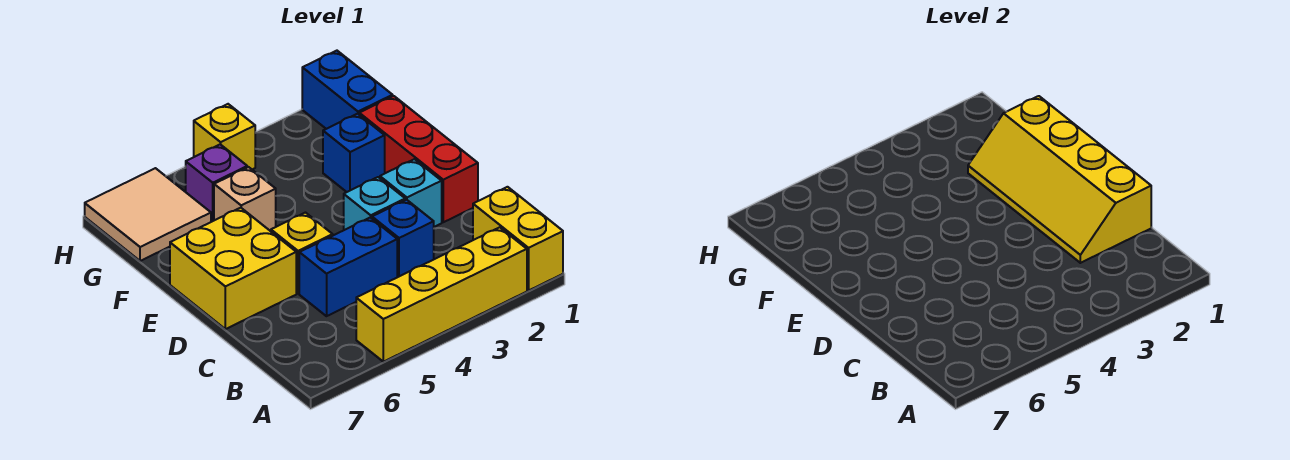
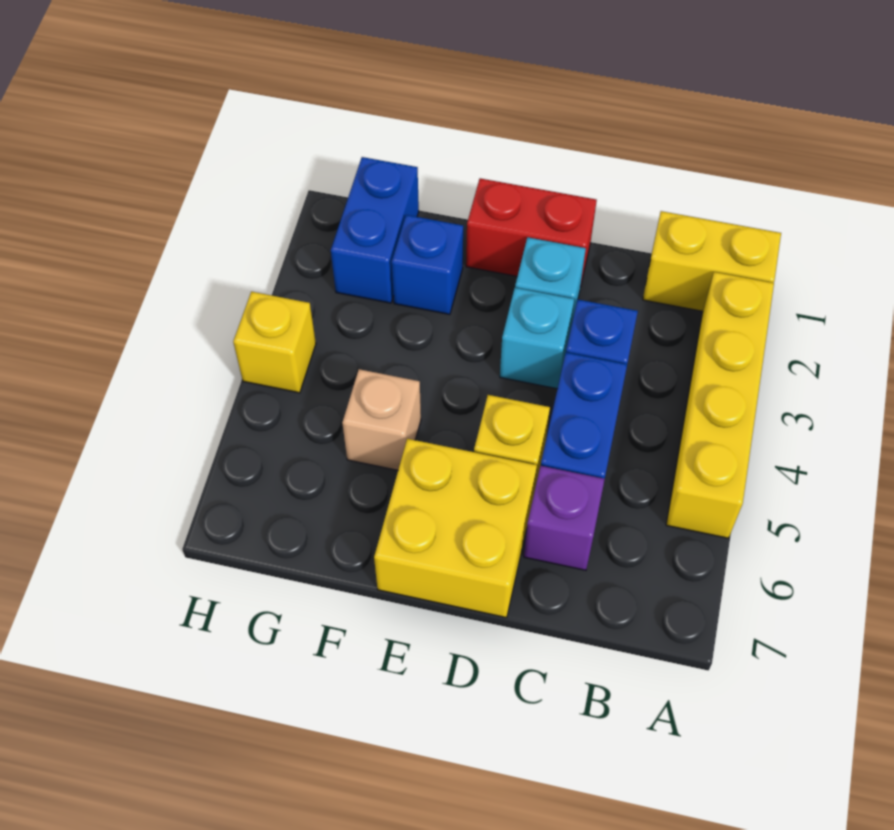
yellow 2x4 slope [968,96,1151,263] -> none
red 1x3 brick [359,96,478,222] -> red 1x2 brick [466,178,597,287]
blue 1x2 brick [302,51,393,129] -> blue 1x2 brick turned to [331,157,419,303]
purple 1x1 brick [186,144,247,222] -> purple 1x1 brick moved to [524,466,605,570]
tan 2x2 tile [85,168,211,261] -> none

